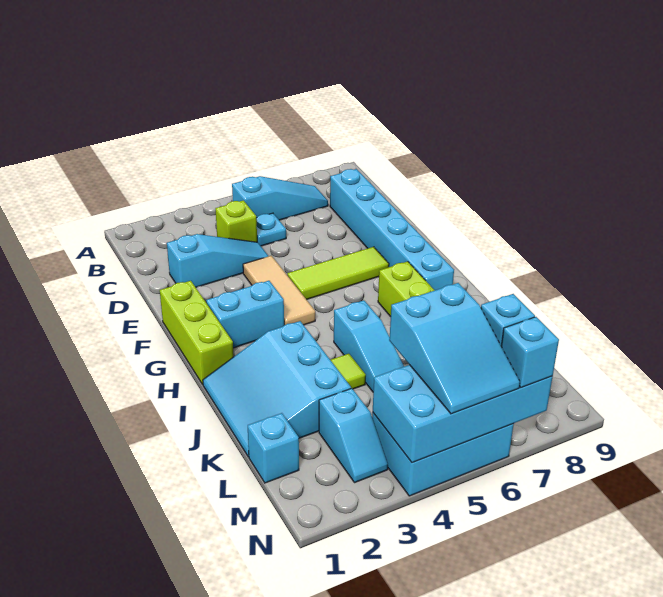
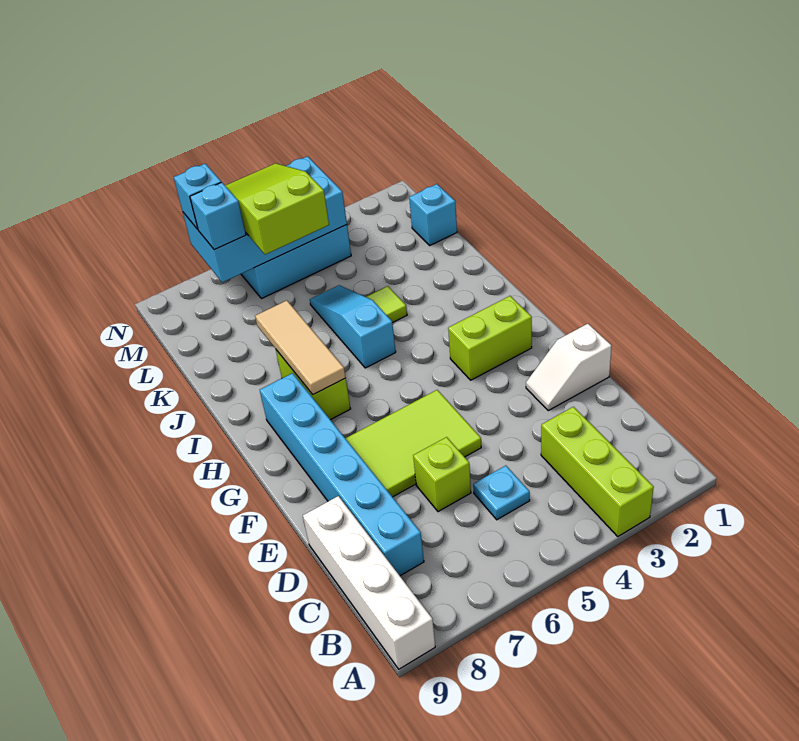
none -> white 1x4 brick [303,496,435,669]
cyan 1x3 slope [232,176,328,220] -> none
lime 1x1 brick [215,200,257,242] -> lime 1x1 brick moved to [413,437,471,512]
cyan 1x3 slope [167,234,268,287] -> none
none -> white 1x2 slope [526,324,612,411]
tan 1x3 tile [243,256,315,325] -> tan 1x3 tile moved to [255,300,346,395]
lime 1x3 brick [160,281,234,384] -> lime 1x3 brick moved to [541,407,654,536]
lime 1x3 tile [287,247,389,300] -> lime 2x3 tile [345,390,481,497]
cyan 1x2 brick [206,281,284,348] -> lime 1x2 brick [448,296,532,380]
cyan 3x3 slope [203,321,351,457] -> none
cyan 1x2 slope [319,388,388,483] -> none
cyan 2x3 slope [389,283,520,414] -> lime 2x3 slope [225,163,329,255]

